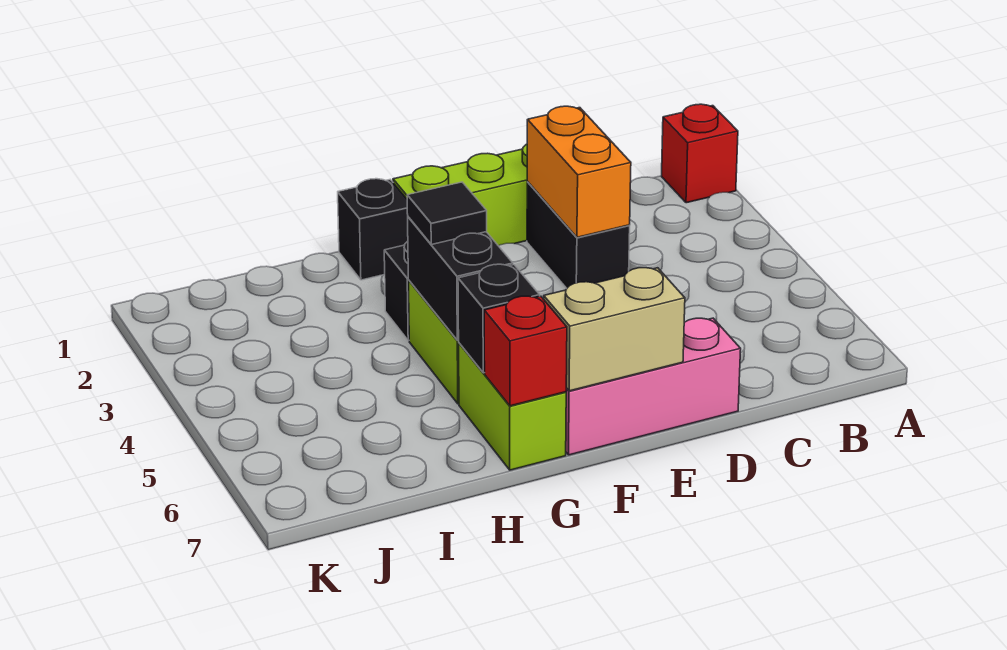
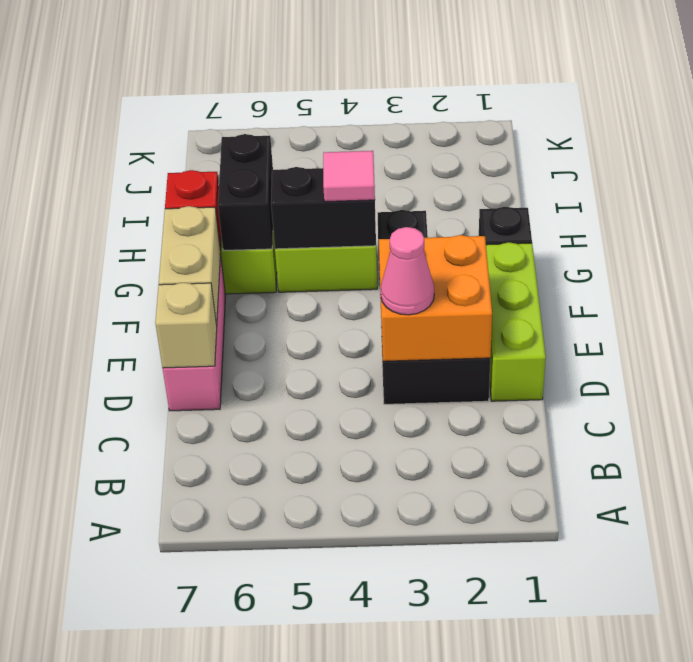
red 1x1 brick [662,104,738,203] -> none
orange 1x2 brick [527,106,631,237] -> orange 2x2 brick [379,235,492,361]
none -> pink 1x1 cone [381,227,434,315]
none -> tan 1x1 brick [155,283,217,368]
black 1x1 tile [407,182,487,245] -> pink 1x1 tile [323,151,375,202]
black 1x1 brick [458,264,540,373] -> black 1x2 brick [218,134,273,251]

